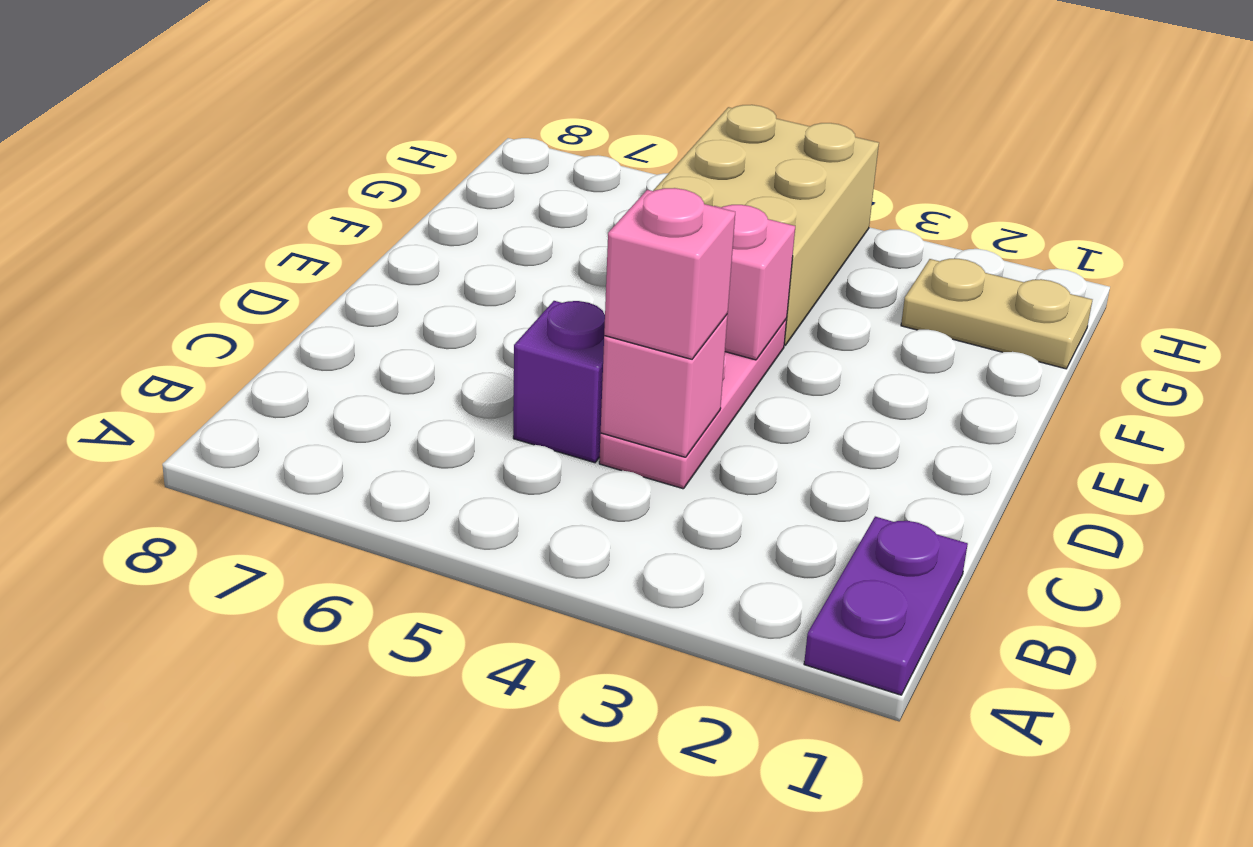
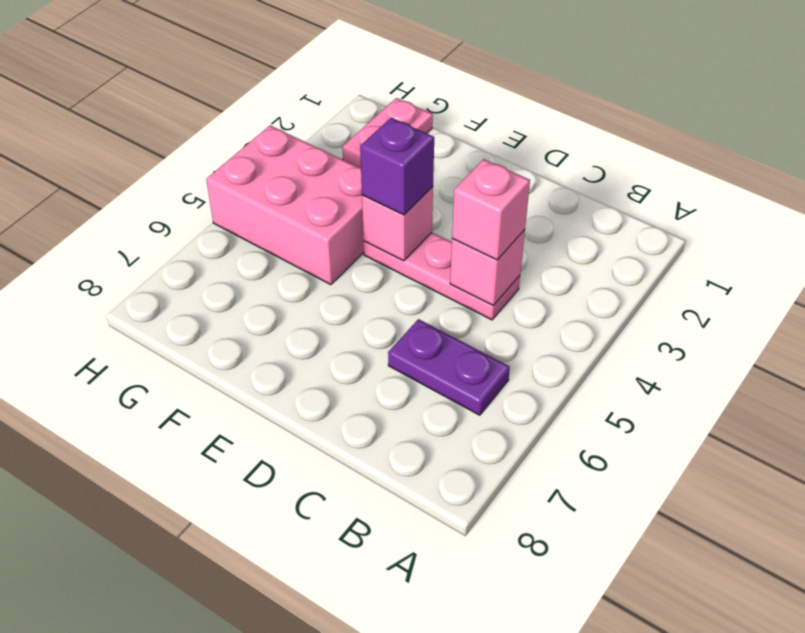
purple 1x2 plate [804,517,968,695] -> purple 1x2 plate moved to [388,319,510,415]
purple 1x1 brick [513,301,605,463] -> purple 1x1 brick moved to [360,118,434,215]
tan 2x3 brick [653,105,879,345] -> pink 2x3 brick [206,126,364,285]
tan 1x2 plate [901,259,1092,369] -> pink 1x2 plate [342,98,433,168]

